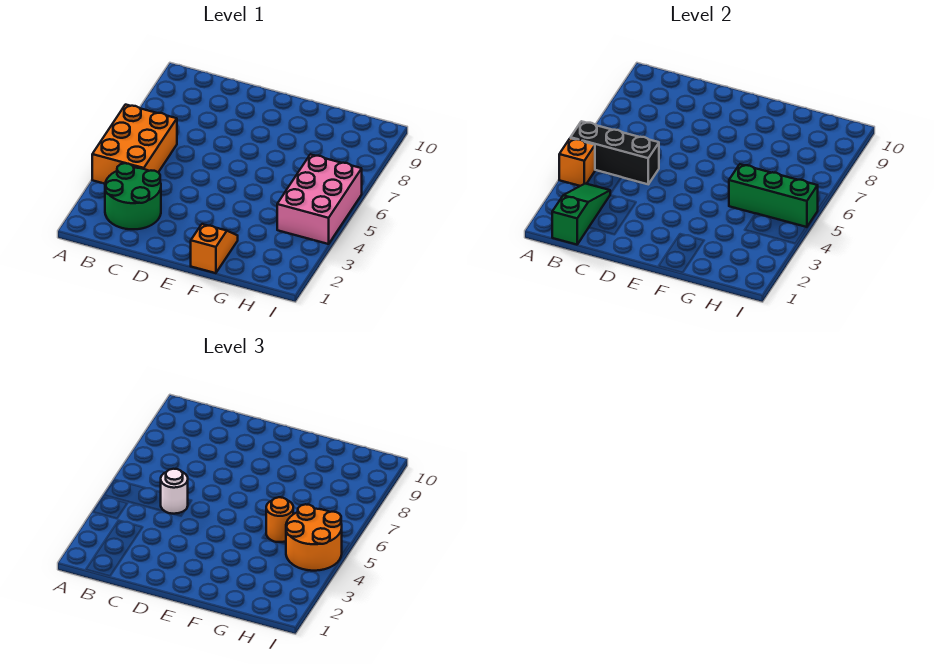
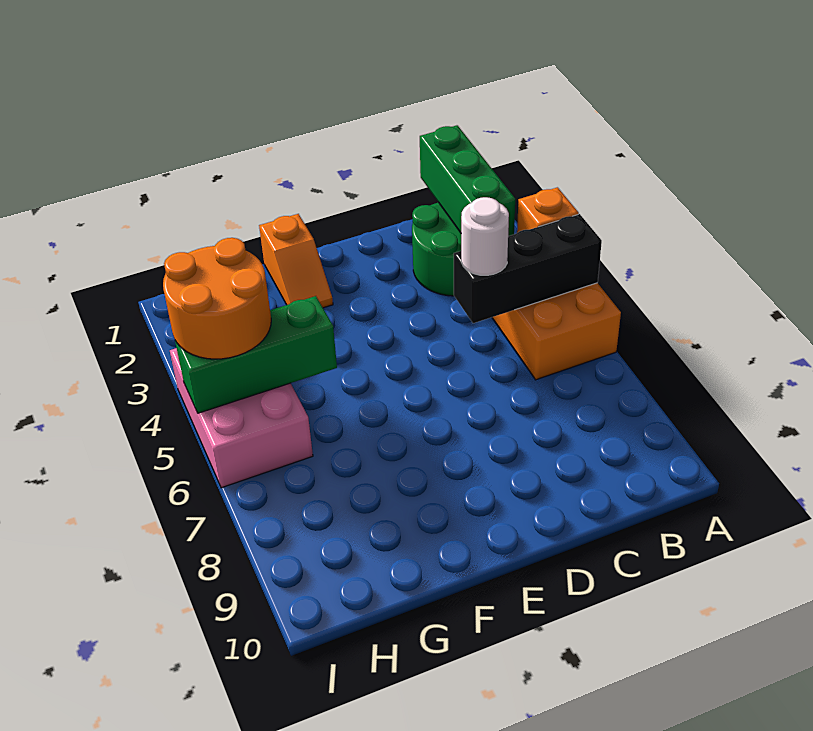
green 1x3 slope [552,184,610,245] -> green 1x3 brick [420,125,515,236]
orange 1x1 round brick [266,497,293,542] -> none

